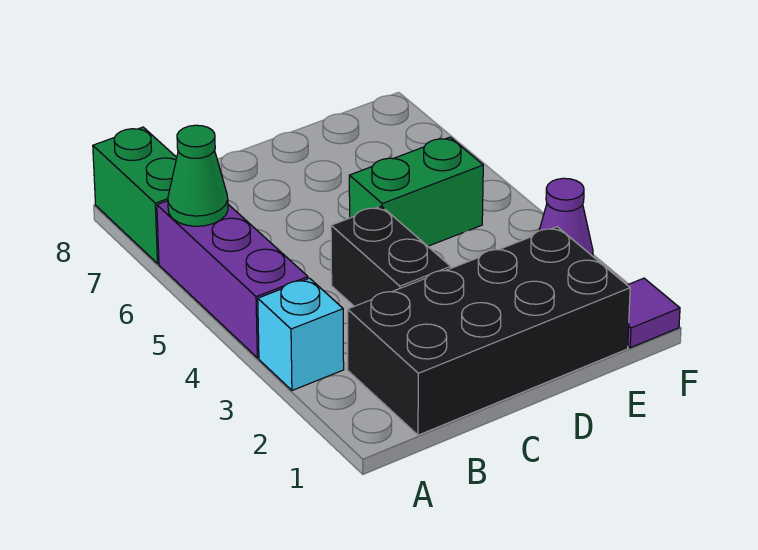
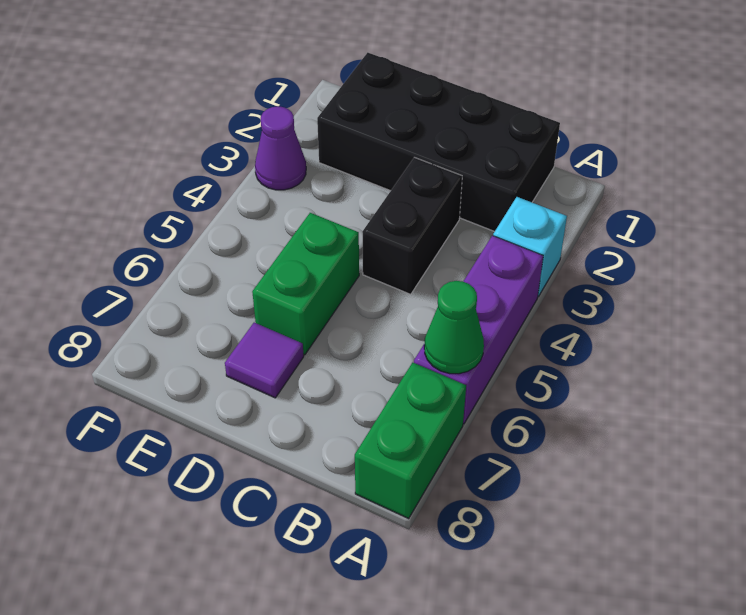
green 1x2 brick [349,137,483,246] -> green 1x2 brick turned to [252,213,359,355]
purple 1x1 tile [628,278,680,348] -> purple 1x1 tile moved to [225,323,304,398]

